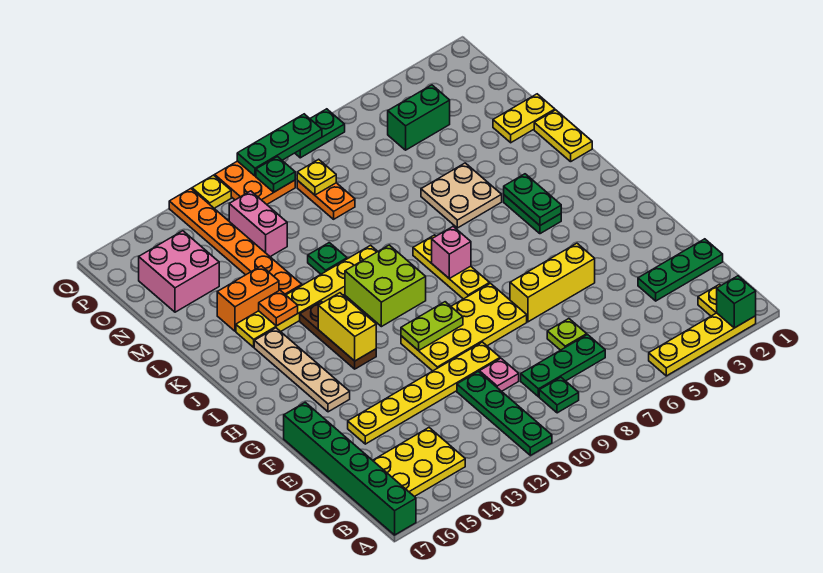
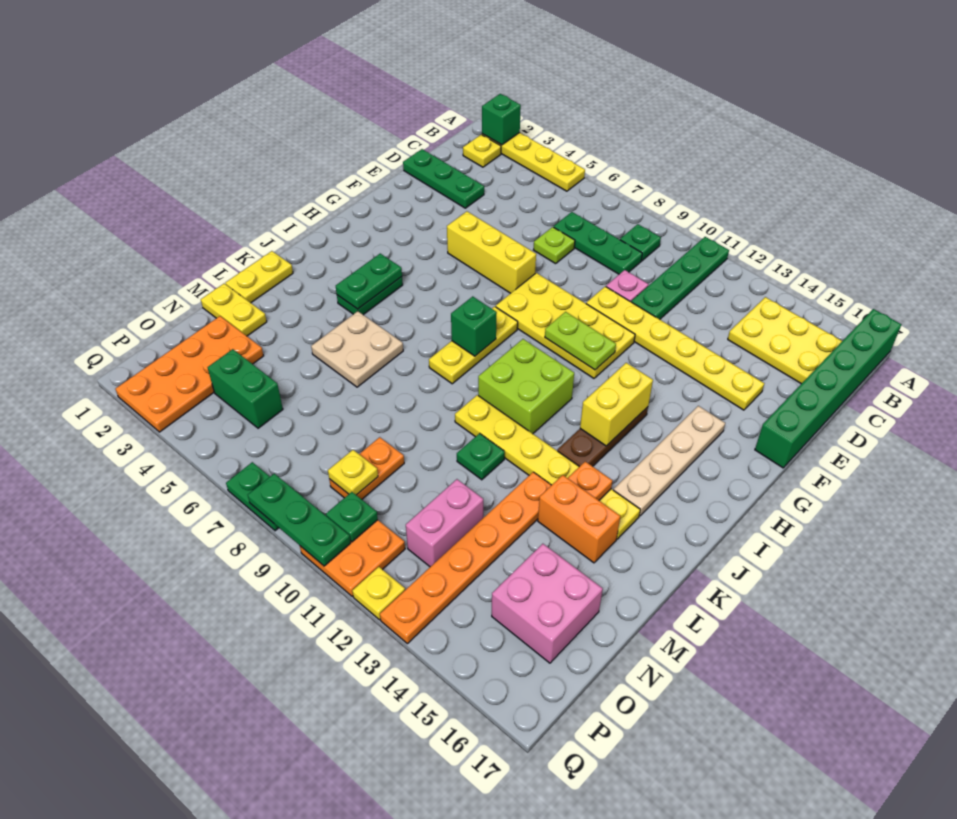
pink 1x1 brick [432,227,471,279] -> green 1x1 brick [451,296,497,356]
none -> orange 2x4 plate [115,316,264,432]

